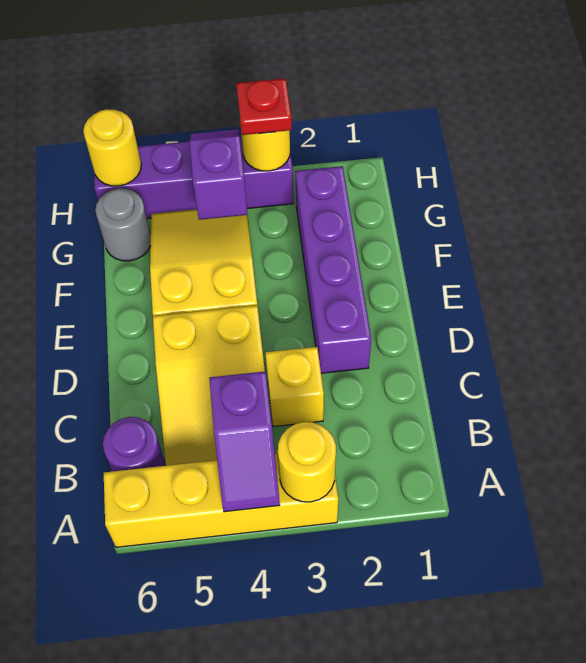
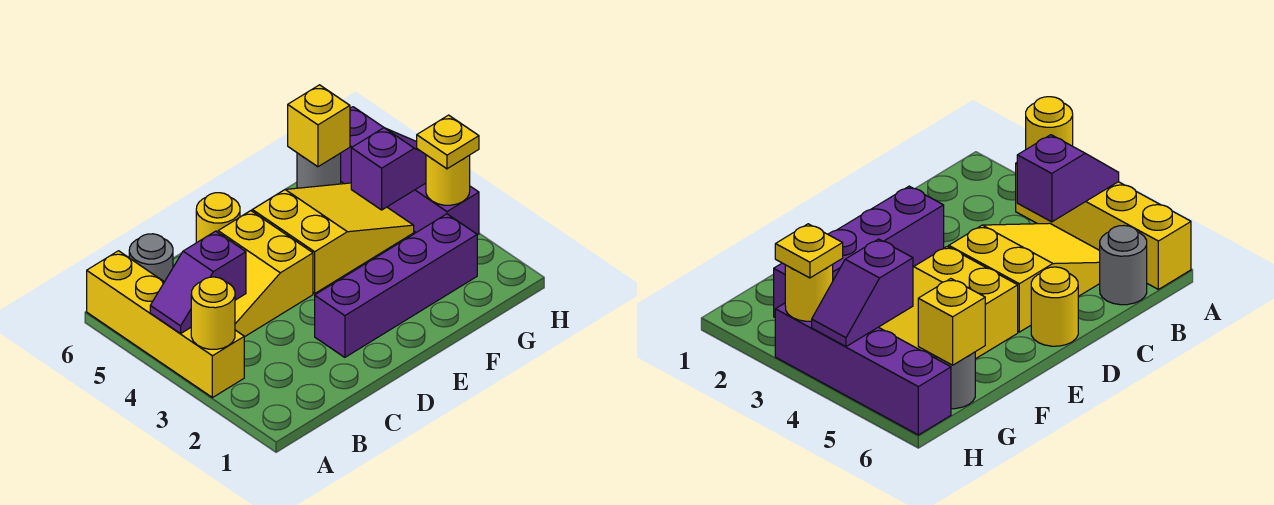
purple 1x1 round brick [103,417,165,472] -> grey 1x1 round brick [129,234,173,282]
yellow 1x1 brick [265,347,324,427] -> yellow 1x1 brick moved to [288,85,350,167]
red 1x1 plate [236,78,292,135] -> yellow 1x1 plate [417,115,479,169]
yellow 1x1 round brick [83,109,141,186] -> yellow 1x1 round brick moved to [196,193,240,243]

